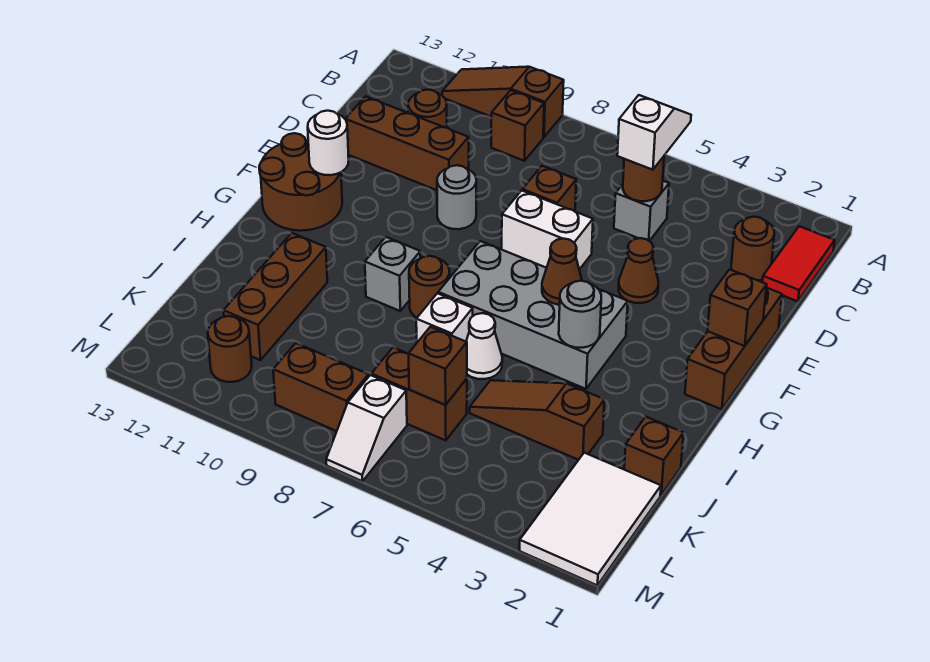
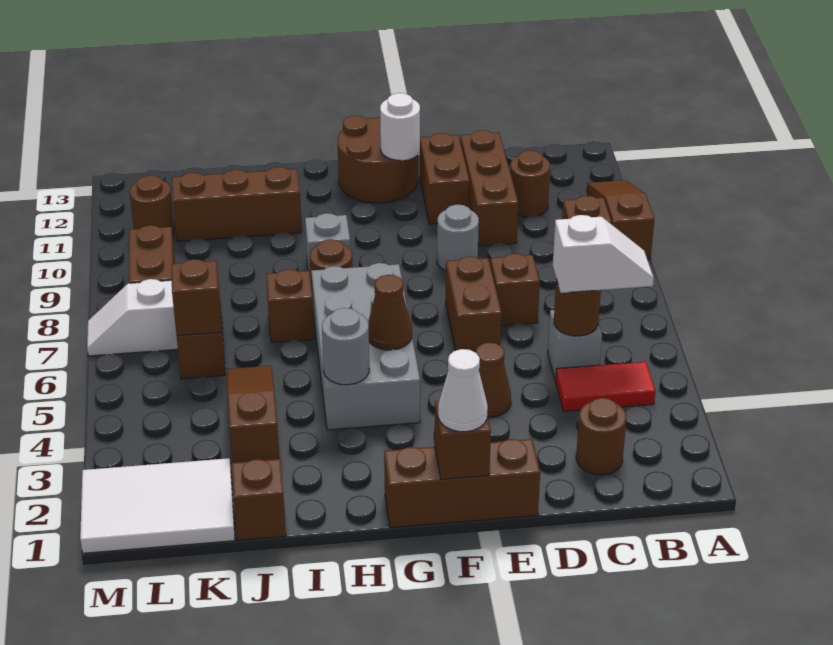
red 1x2 tile [762,226,835,301] -> red 1x2 tile moved to [555,362,655,411]
white 1x2 brick [502,190,593,269] -> brown 1x2 brick [446,257,502,353]
none -> brown 1x2 brick [420,133,470,224]
white 1x1 cone [466,313,502,379] -> white 1x1 cone moved to [438,349,488,432]
white 1x1 brick [416,293,473,342] -> brown 1x1 brick [266,269,314,342]

